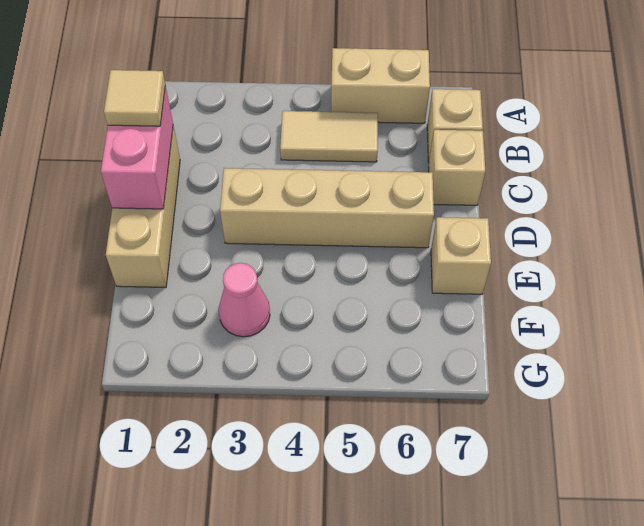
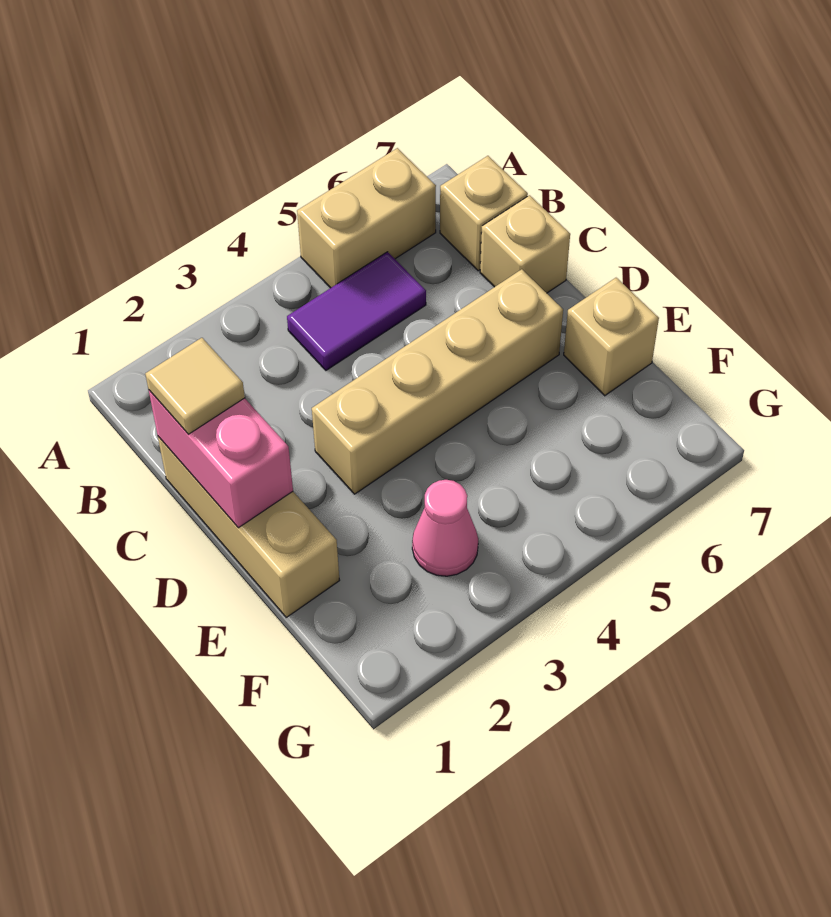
tan 1x2 tile [280,111,378,162] -> purple 1x2 tile [287,252,426,370]

